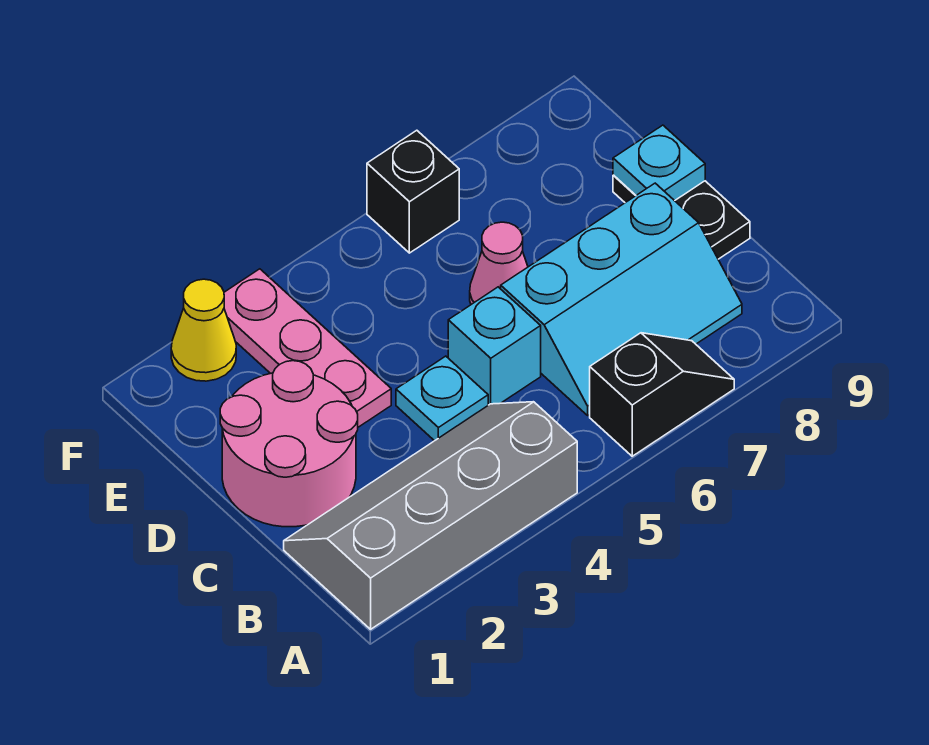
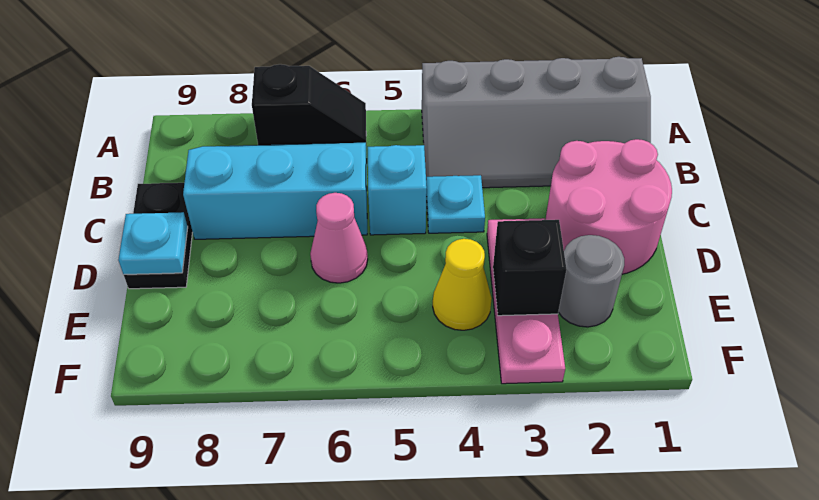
black 1x2 slope [590,333,734,456] -> black 1x2 slope turned to [252,64,366,145]
none -> grey 1x1 round brick [558,235,624,327]
yellow 1x1 cone [171,279,236,381] -> yellow 1x1 cone moved to [433,239,492,330]
black 1x1 brick [367,130,459,253] -> black 1x1 brick moved to [493,220,566,316]

